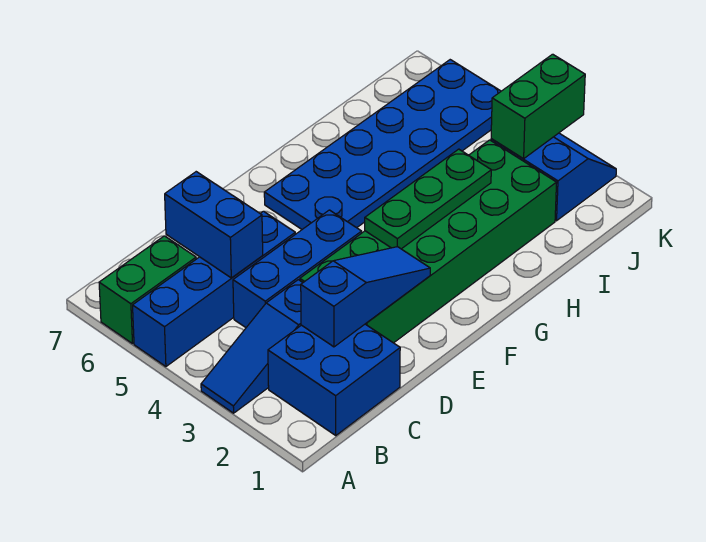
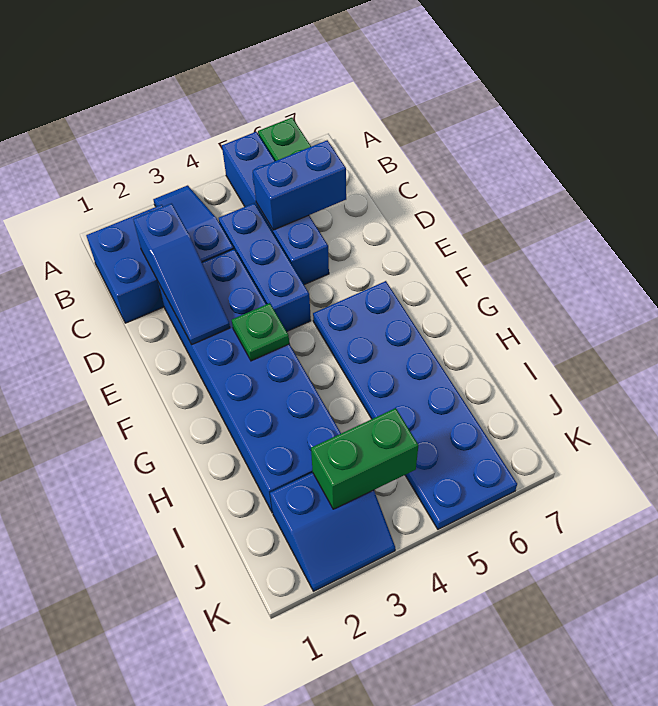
green 2x6 brick [300,140,557,343] -> blue 2x6 brick [158,249,341,513]
green 1x3 plate [365,149,491,249] -> green 1x1 plate [232,303,289,361]
green 1x2 brick [491,54,585,159] -> green 1x2 brick turned to [311,408,418,509]

